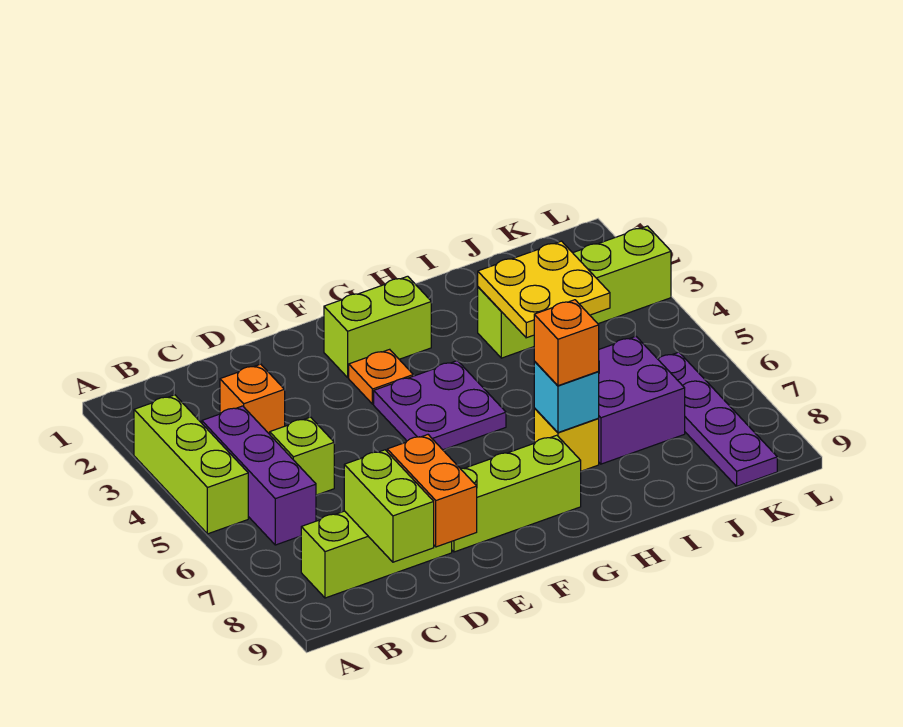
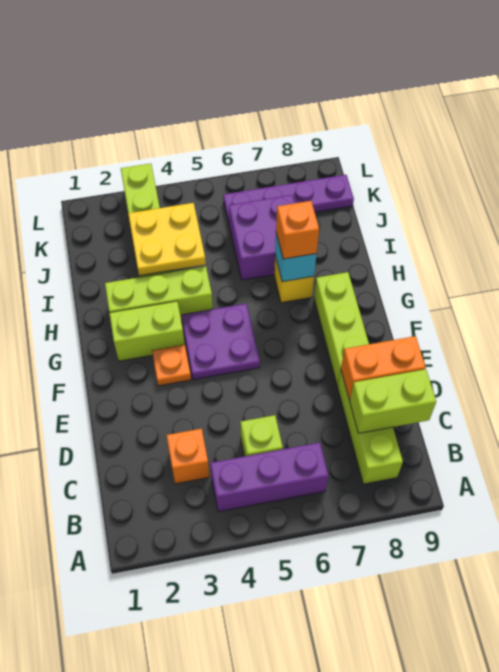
lime 1x3 brick [134,395,248,534] -> lime 1x3 brick moved to [105,266,213,317]
lime 1x2 brick [324,276,431,378] -> lime 1x2 brick turned to [109,301,185,361]

